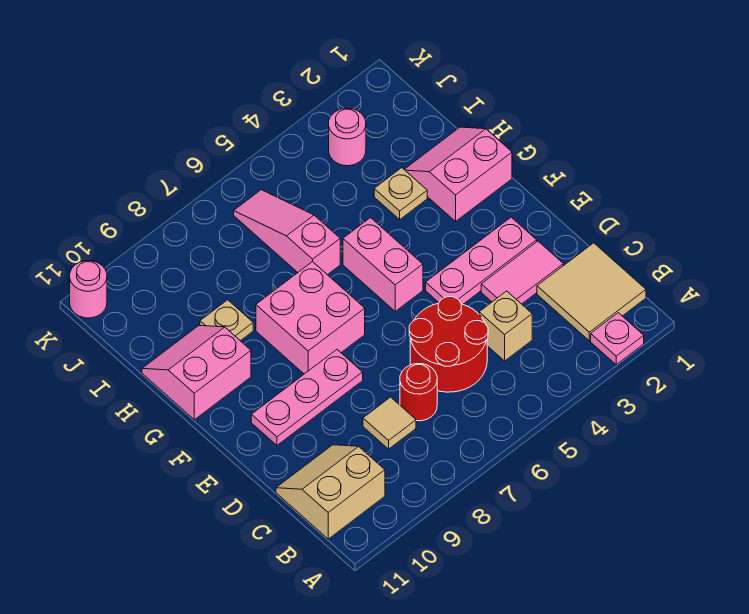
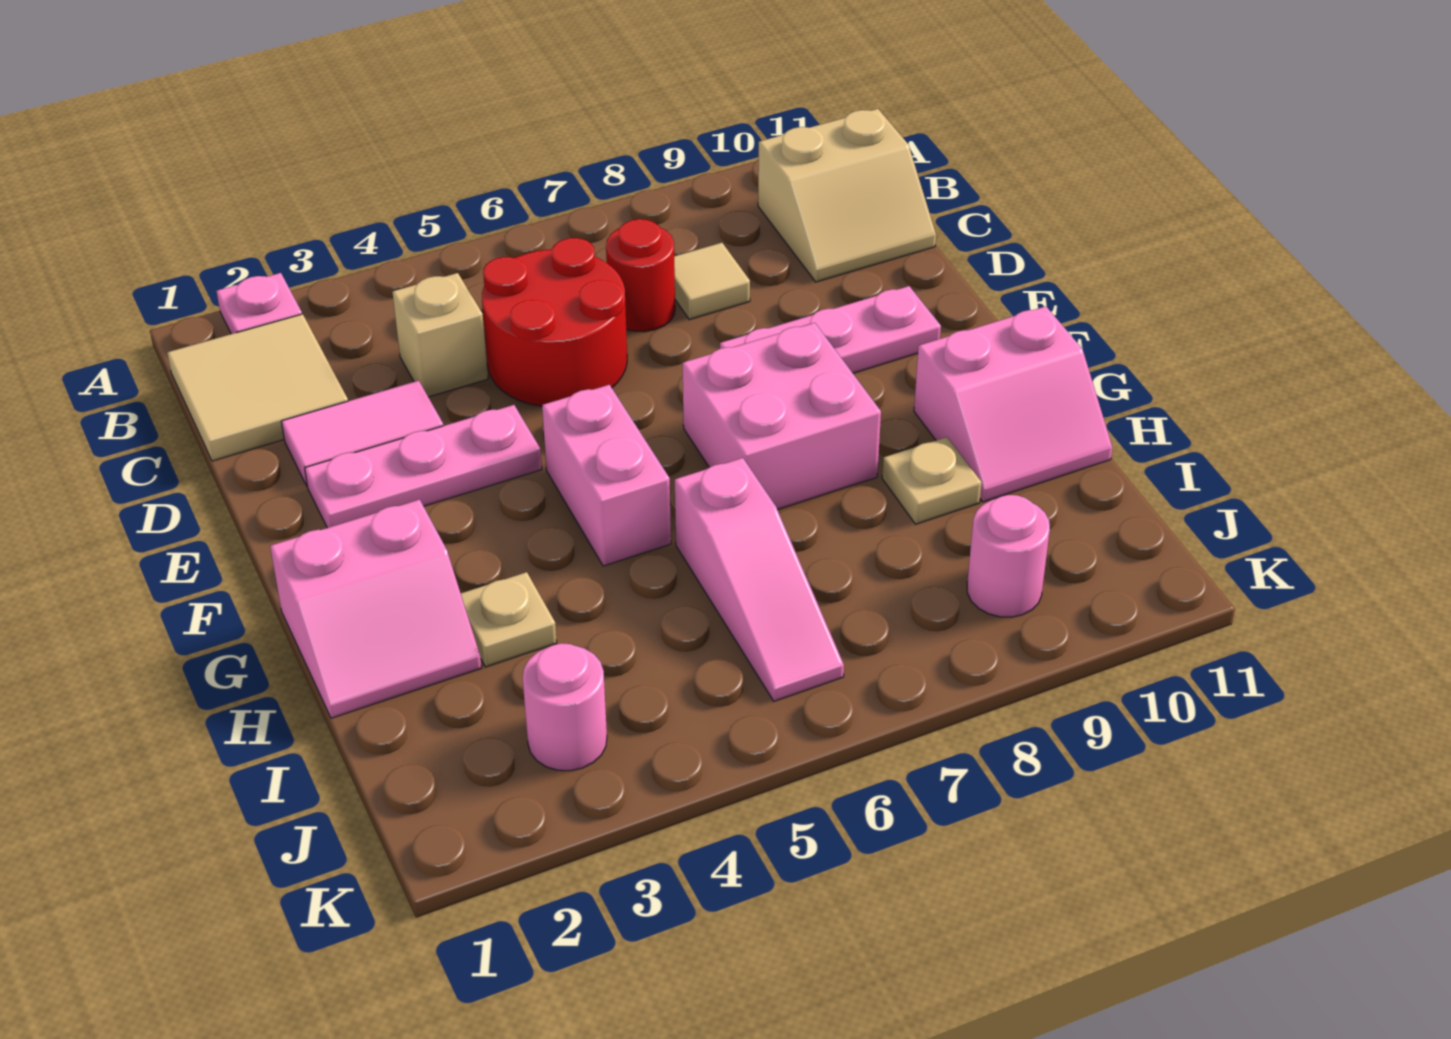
pink 1x1 round brick [70,261,107,318] -> pink 1x1 round brick moved to [967,495,1050,617]

